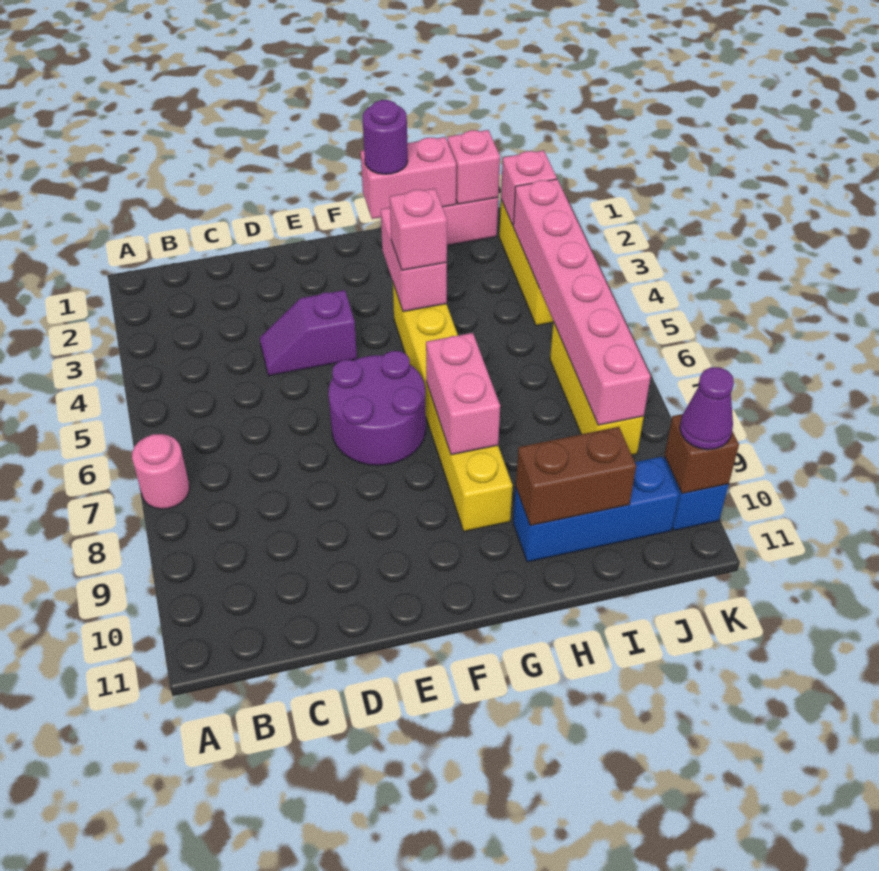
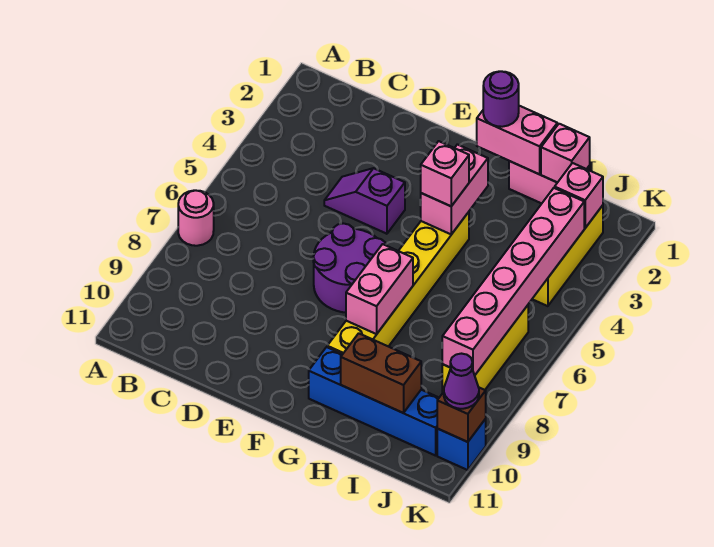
blue 1x3 brick [513,457,679,562] -> blue 1x4 brick [309,347,439,456]

